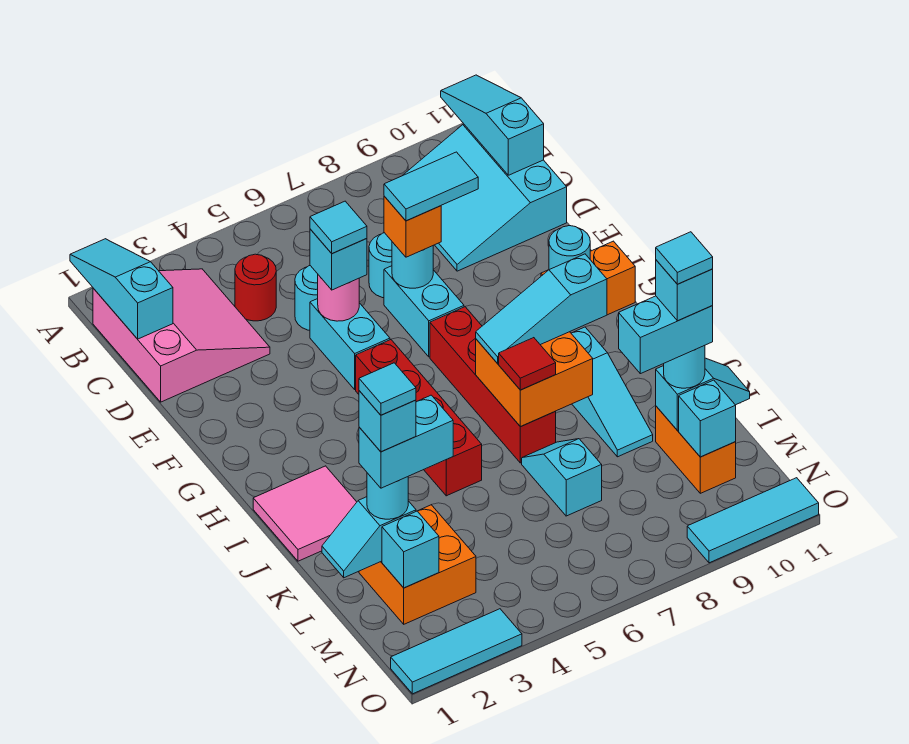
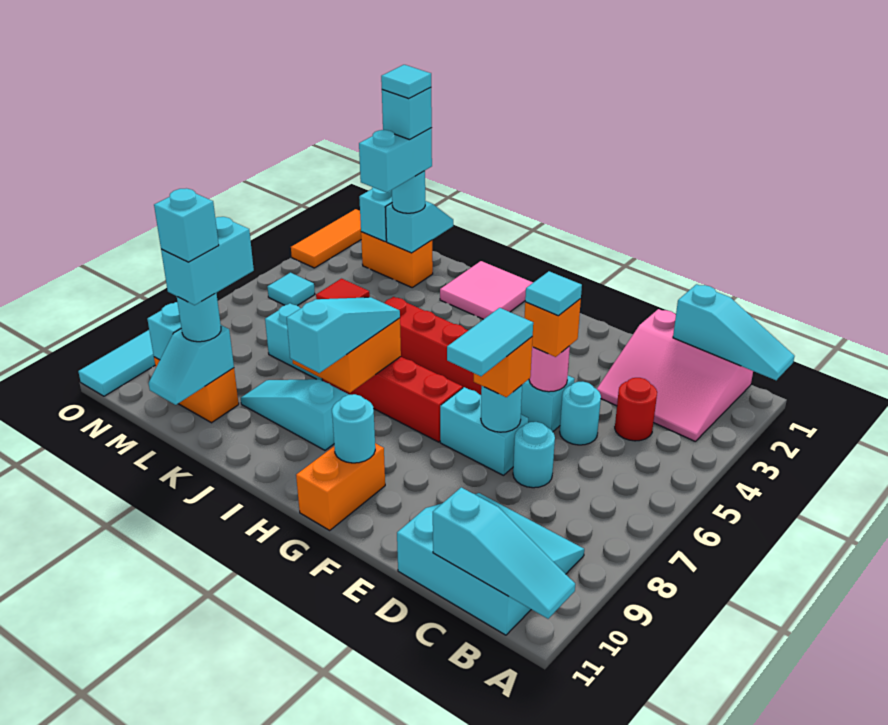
cyan 1x1 brick [310,229,367,290] -> orange 1x1 brick [525,299,581,357]
orange 2x2 brick [359,505,476,624] -> orange 1x2 brick [361,232,433,287]
cyan 1x1 tile [656,232,713,284] -> cyan 1x1 tile moved to [267,273,315,306]
cyan 1x3 tile [391,609,522,694] -> orange 1x3 tile [291,209,361,268]

